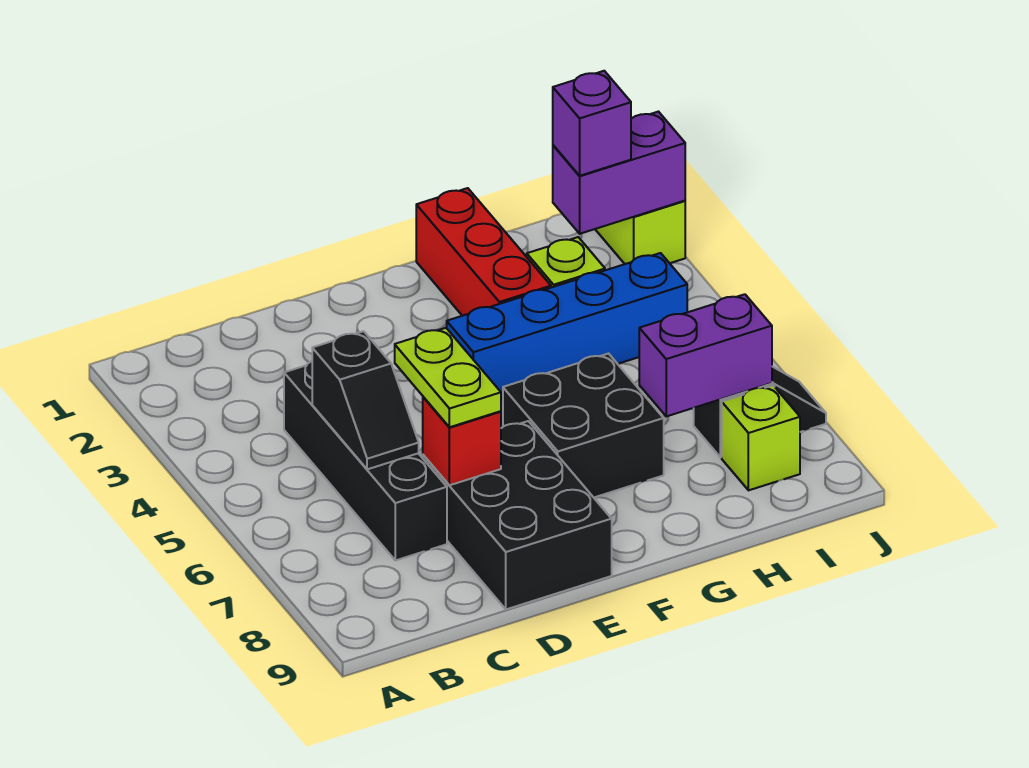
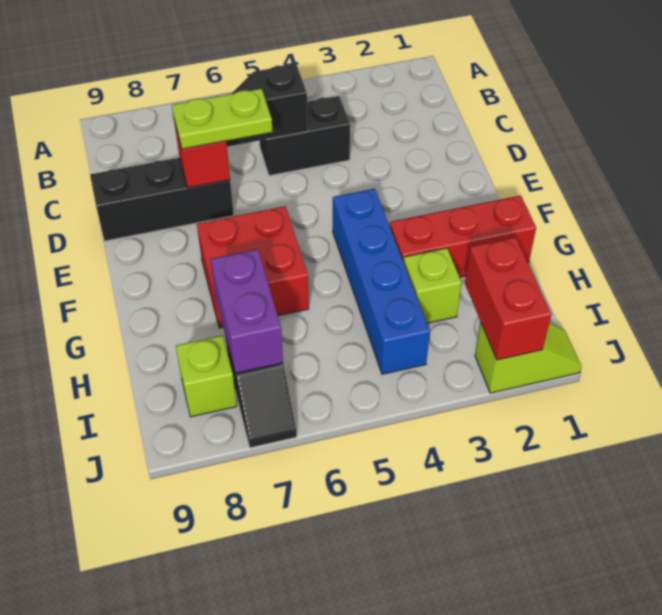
black 1x4 brick [284,361,447,560] -> black 1x2 brick [260,96,350,176]
black 2x3 brick [423,421,612,609] -> black 1x3 brick [90,158,234,241]
black 2x2 brick [503,354,664,497] -> red 2x2 brick [197,206,309,328]
purple 1x2 brick [553,112,685,234] -> red 1x2 brick [465,237,552,360]
purple 1x1 brick [553,71,631,176] -> none

